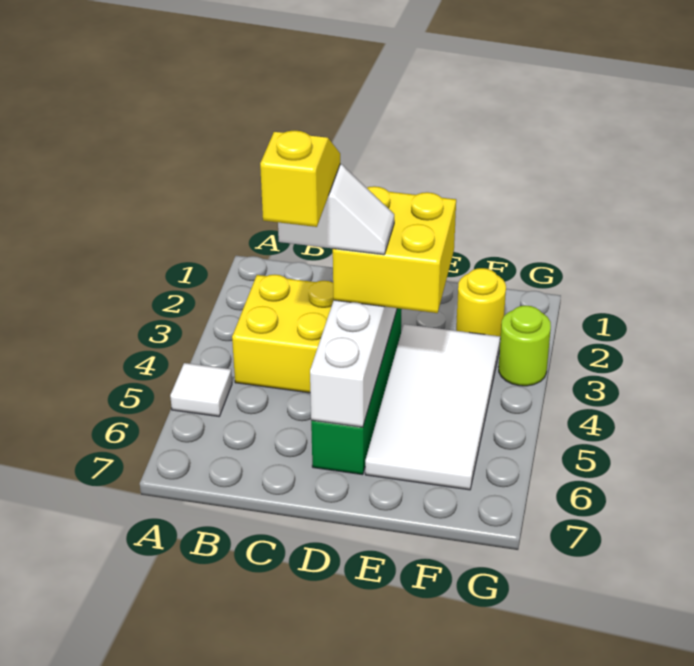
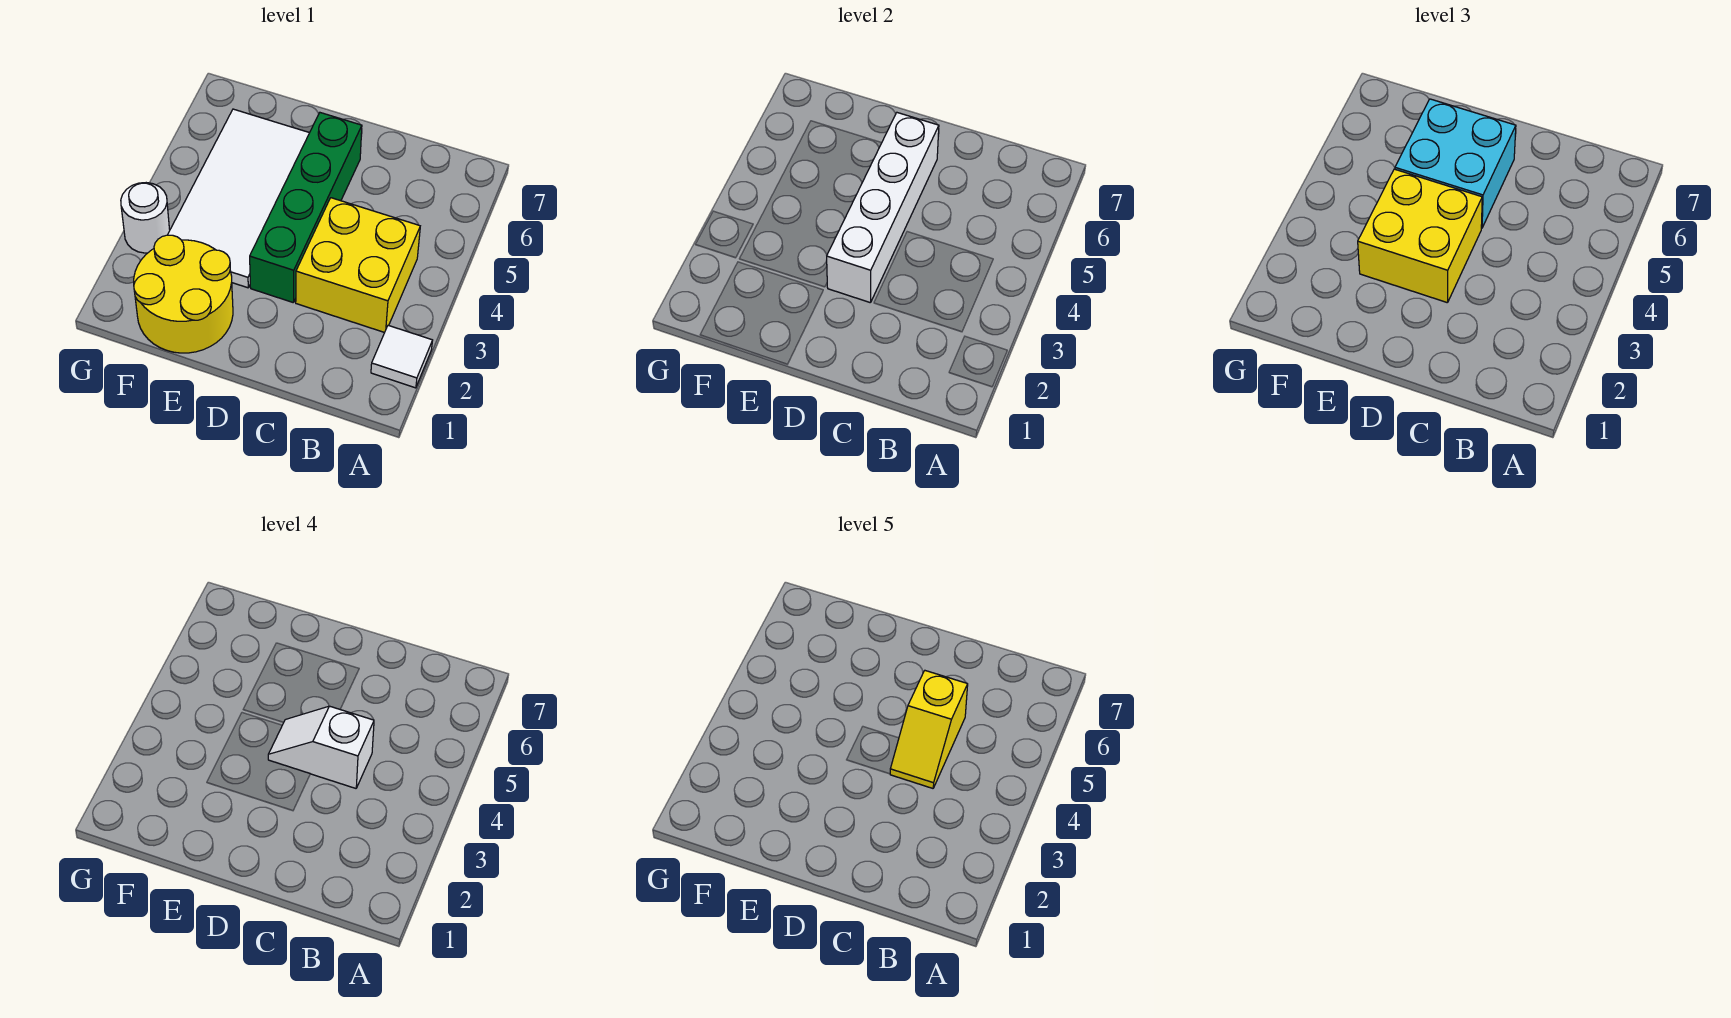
white 1x1 tile [170,363,232,416] -> white 1x1 tile moved to [371,325,433,388]
none -> cyan 2x2 brick [1395,99,1516,228]
yellow 1x1 round brick [456,268,506,338] -> yellow 2x2 round brick [134,235,233,353]
lime 1x1 round brick [499,306,551,386] -> white 1x1 round brick [121,183,170,253]

